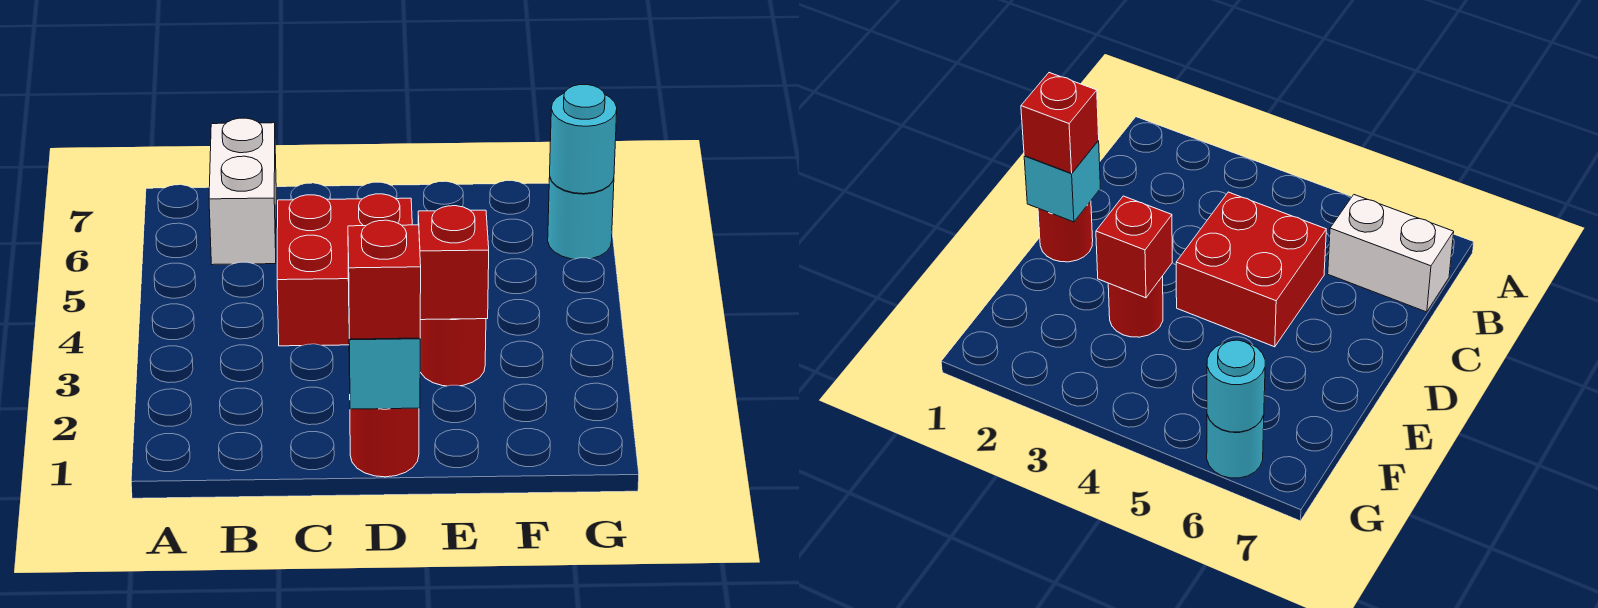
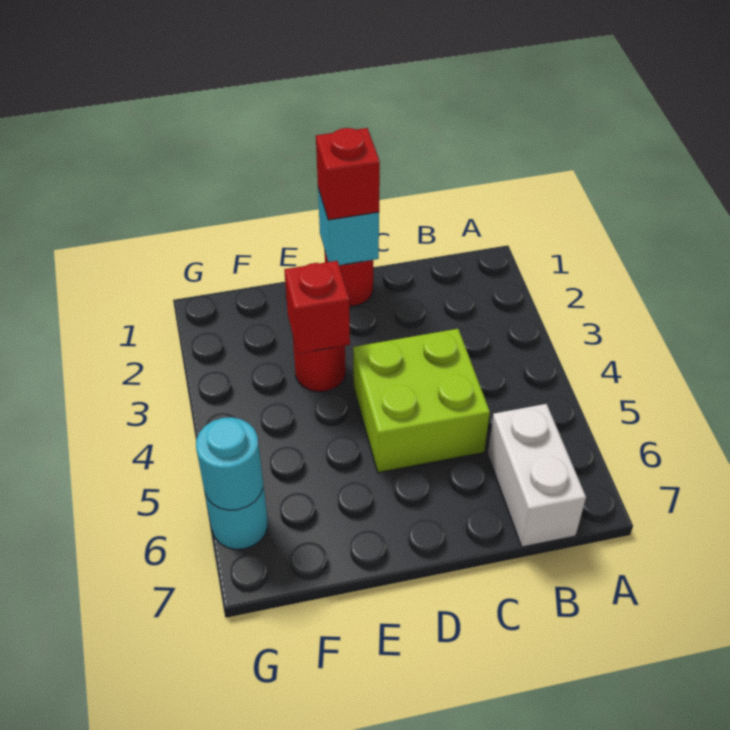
red 2x2 brick [277,194,412,346] -> lime 2x2 brick [353,329,490,473]

